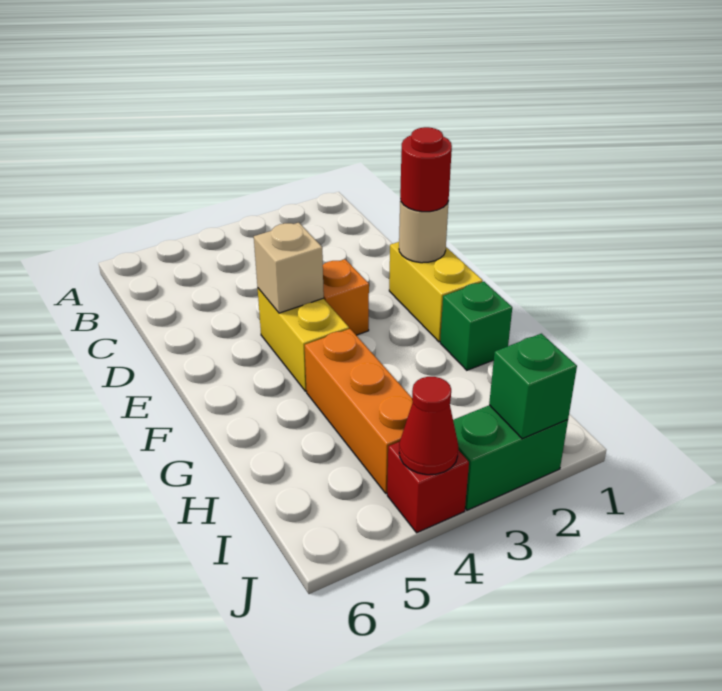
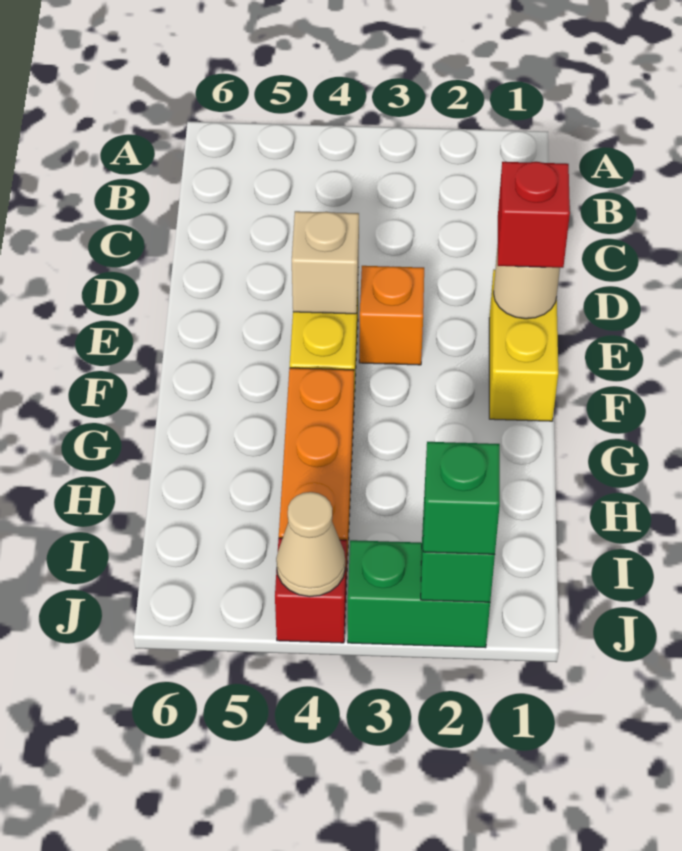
red 1x1 round brick [400,127,452,212] -> red 1x1 brick [498,162,570,268]
green 1x1 brick [440,282,512,370] -> green 1x1 brick moved to [423,442,500,554]
red 1x1 cone [399,377,458,475] -> tan 1x1 cone [276,492,345,597]

